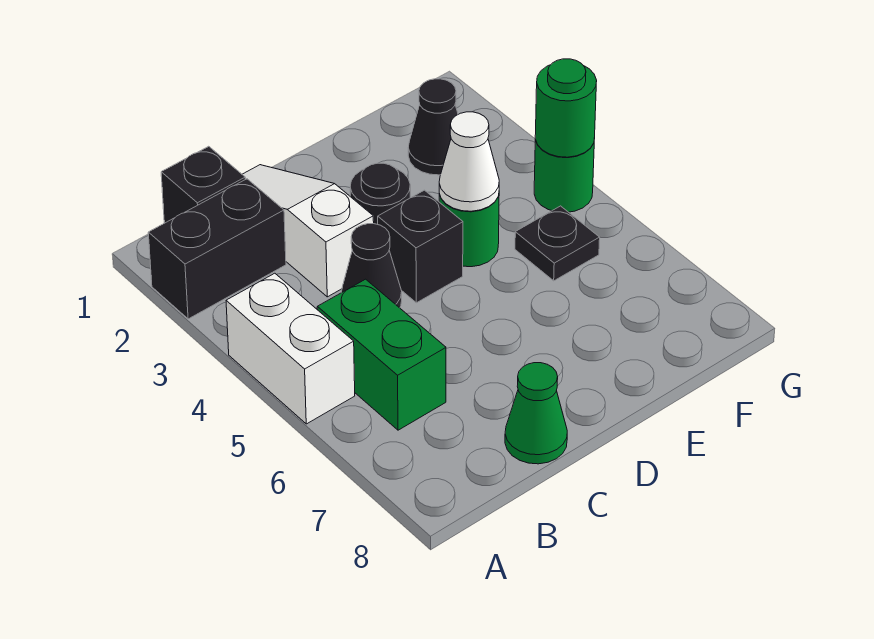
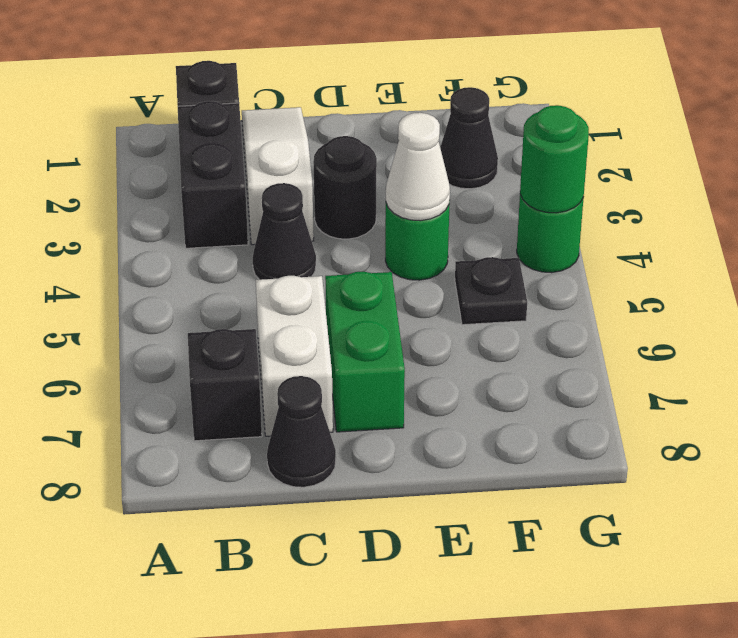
black 1x2 brick [148,179,286,319] -> black 1x2 brick turned to [178,101,248,248]
white 1x2 brick [226,273,355,424] -> white 1x2 brick moved to [256,276,333,436]
green 1x2 brick [317,279,446,430] -> green 1x2 brick moved to [325,272,405,432]
green 1x1 cone [505,363,567,464] -> black 1x1 cone [267,376,336,487]
black 1x1 brick [378,190,463,303] -> black 1x1 brick moved to [188,329,262,441]

